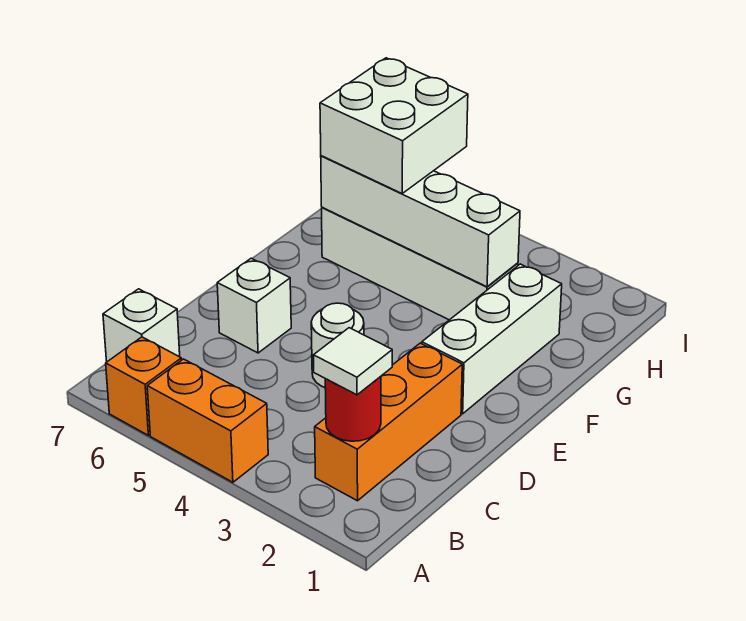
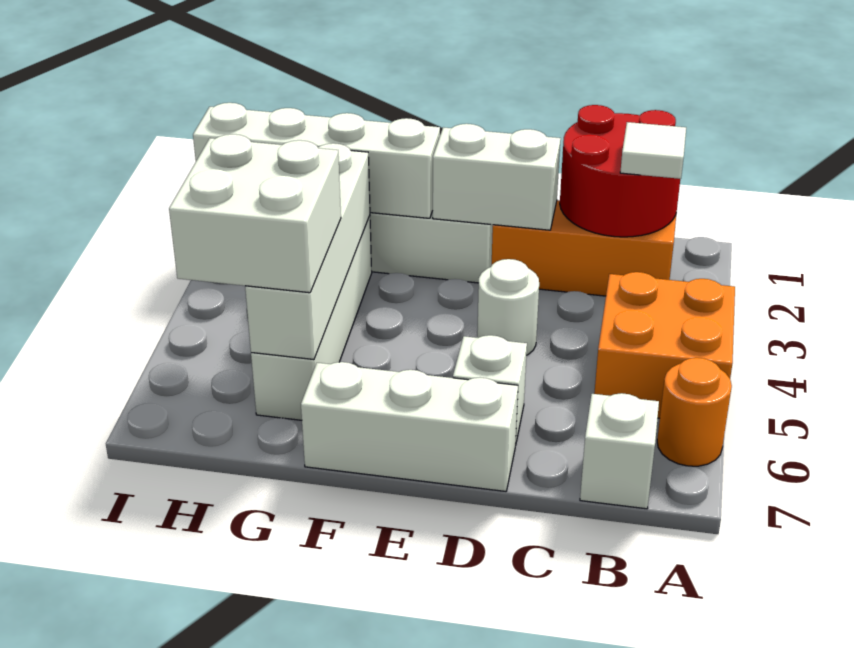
orange 1x2 brick [147,359,268,482] -> orange 2x2 brick [594,272,735,418]
orange 1x1 brick [106,337,182,435] -> orange 1x1 round brick [657,358,732,466]
red 1x1 round brick [325,377,381,441] -> red 2x2 round brick [560,105,680,237]
none -> white 1x2 brick [433,124,561,230]
none -> white 1x3 brick [301,362,518,491]
none -> white 1x4 brick [193,103,440,218]

